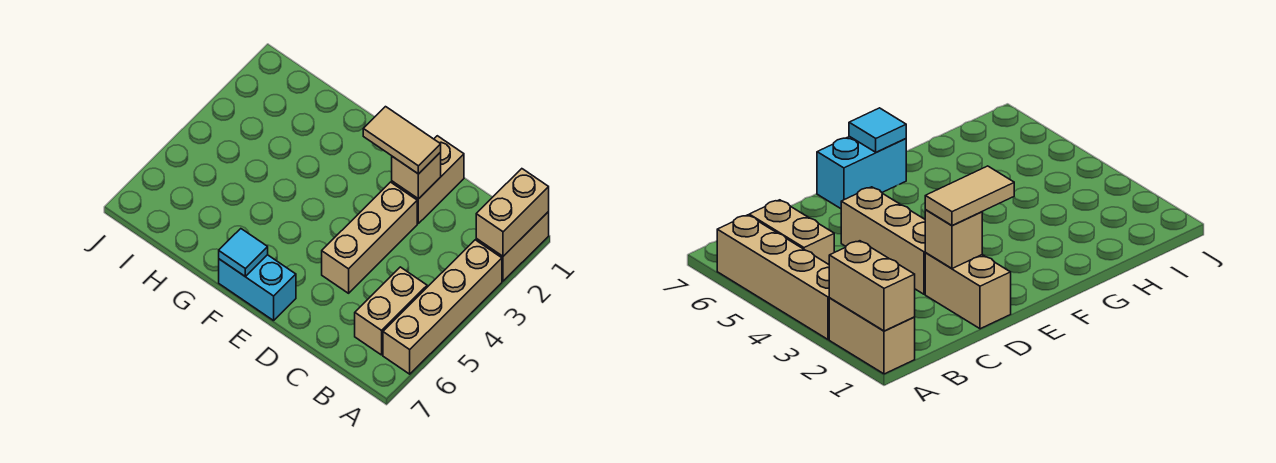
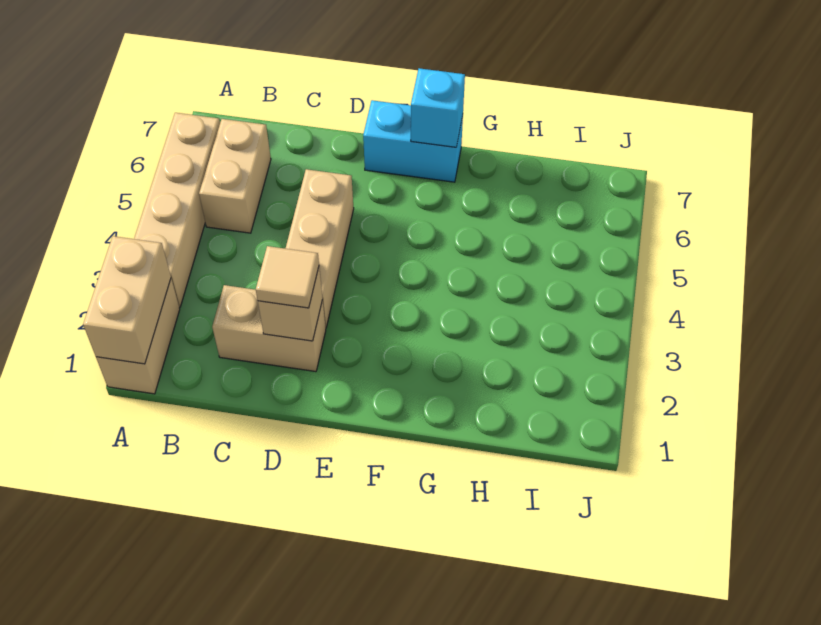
tan 1x2 brick [392,136,464,223] -> tan 1x2 brick turned to [212,285,326,372]
tan 1x2 tile [363,107,441,174] -> tan 1x1 tile [256,246,319,308]
cyan 1x1 tile [219,229,268,277] -> cyan 1x1 brick [411,68,465,147]

